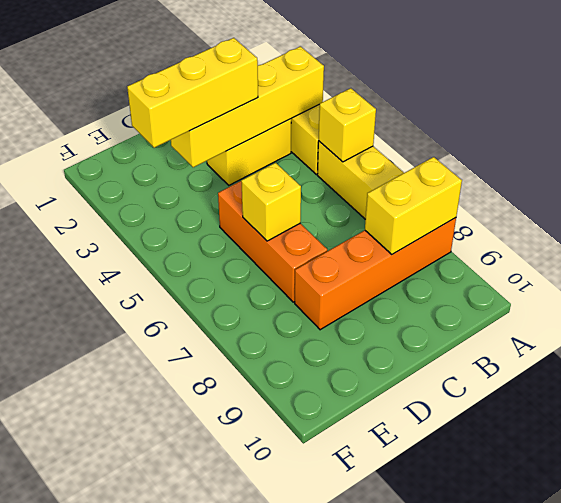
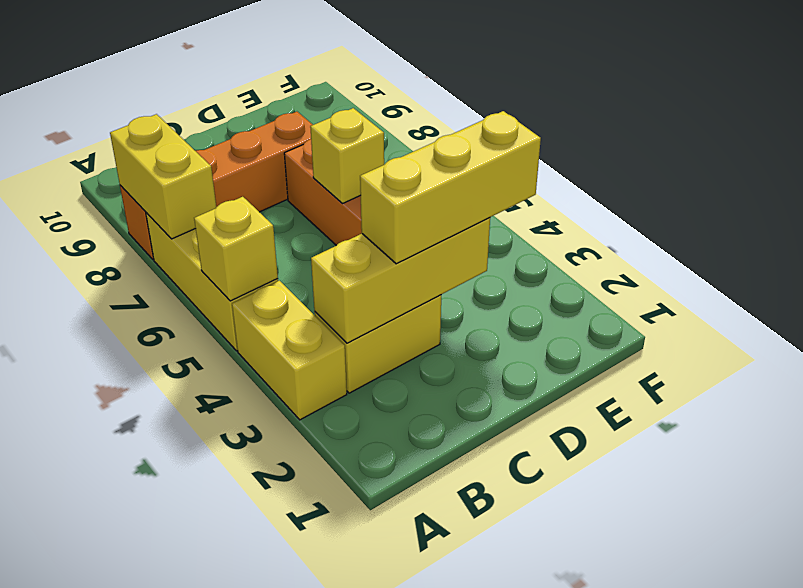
yellow 1x4 brick [171,46,324,167] -> yellow 1x3 brick [311,218,490,343]
yellow 1x2 brick [365,157,462,254] -> yellow 1x2 brick turned to [110,114,216,239]

